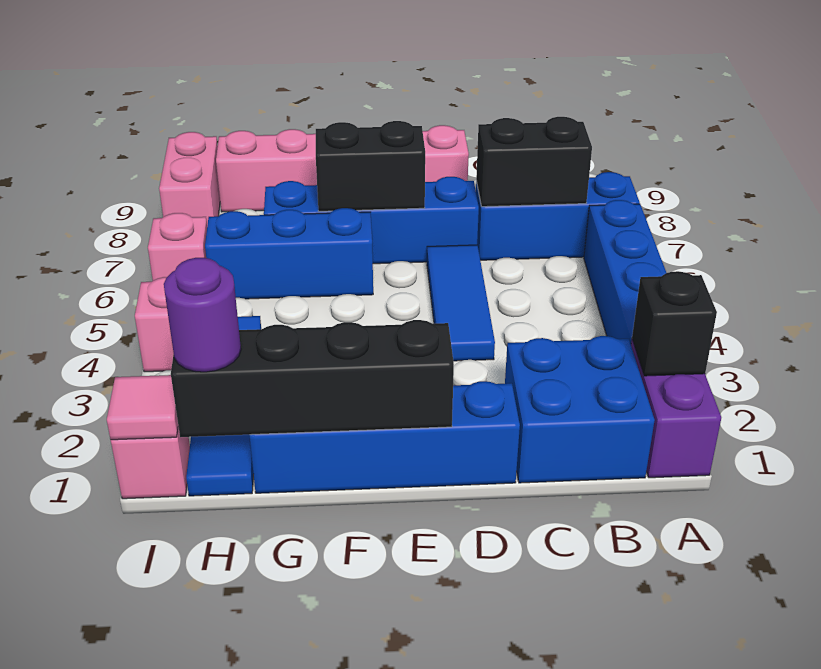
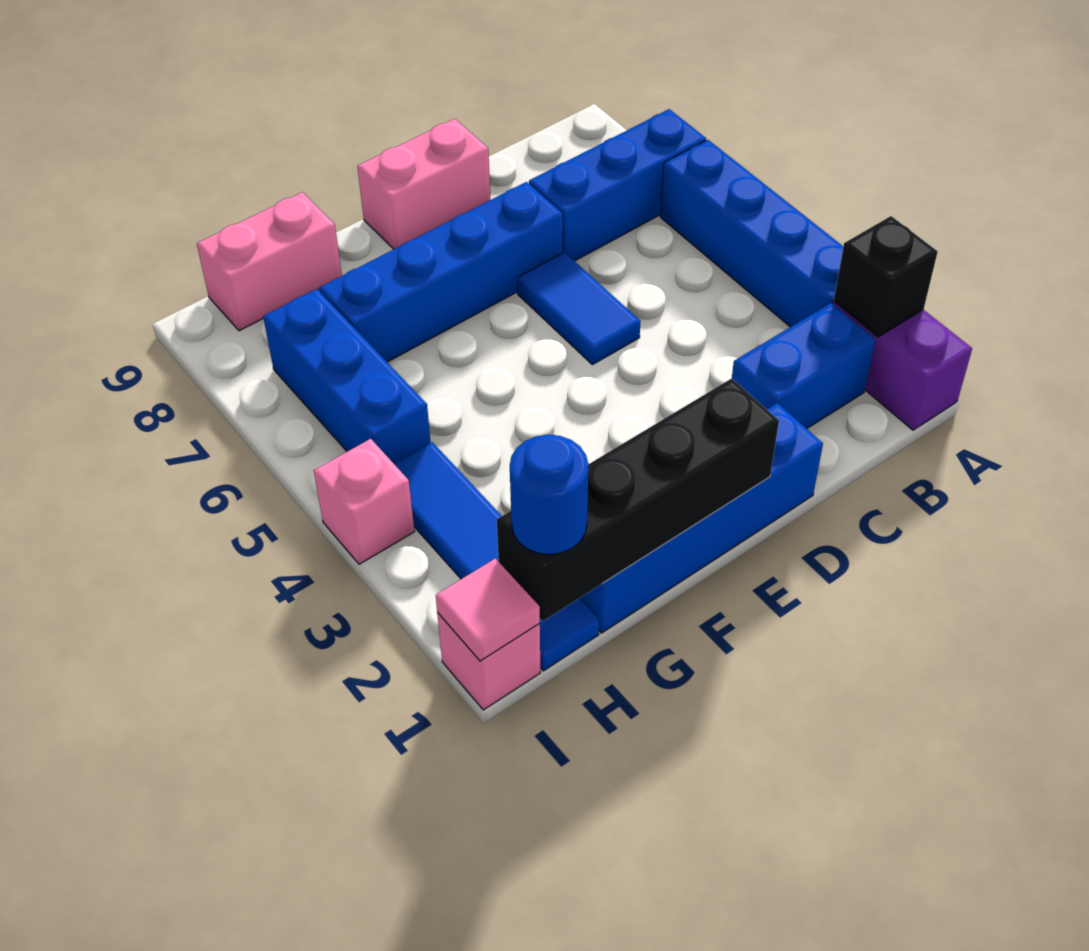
blue 2x2 brick [505,336,655,483] -> blue 1x2 brick [732,303,876,429]
black 1x2 brick [476,117,592,207] -> none
blue 1x3 tile [427,245,495,361] -> blue 1x2 tile [517,252,641,365]
black 1x2 brick [316,121,425,211] -> none
blue 1x3 brick [205,208,373,299] -> blue 1x3 brick turned to [263,289,431,463]
purple 1x1 round brick [164,258,241,372] -> blue 1x1 round brick [510,435,588,555]
pink 1x1 brick [148,213,207,280] -> none
pink 1x2 brick [159,132,220,225] -> none

